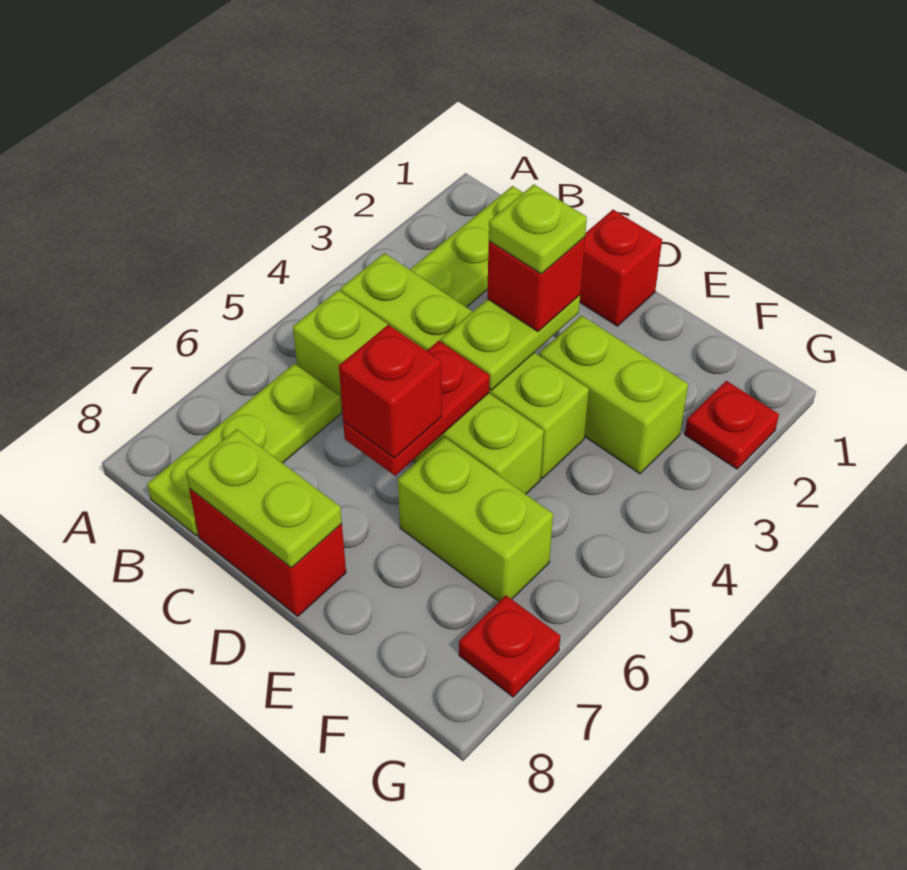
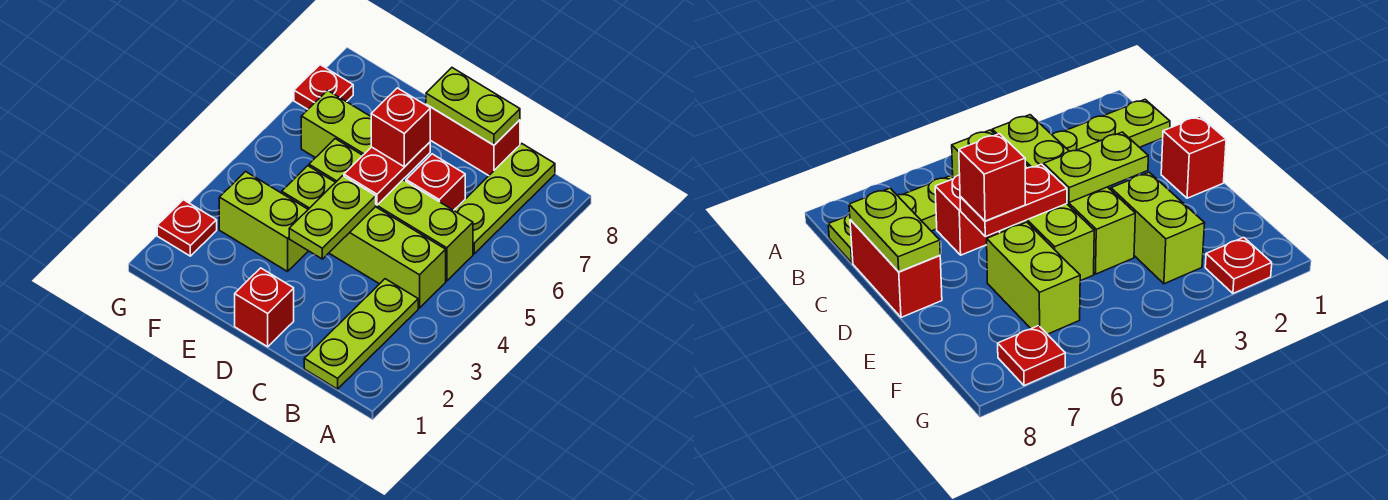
red 1x1 brick [487,237,585,332] -> red 1x1 brick moved to [406,154,465,210]
lime 1x1 plate [489,184,587,274] -> none

